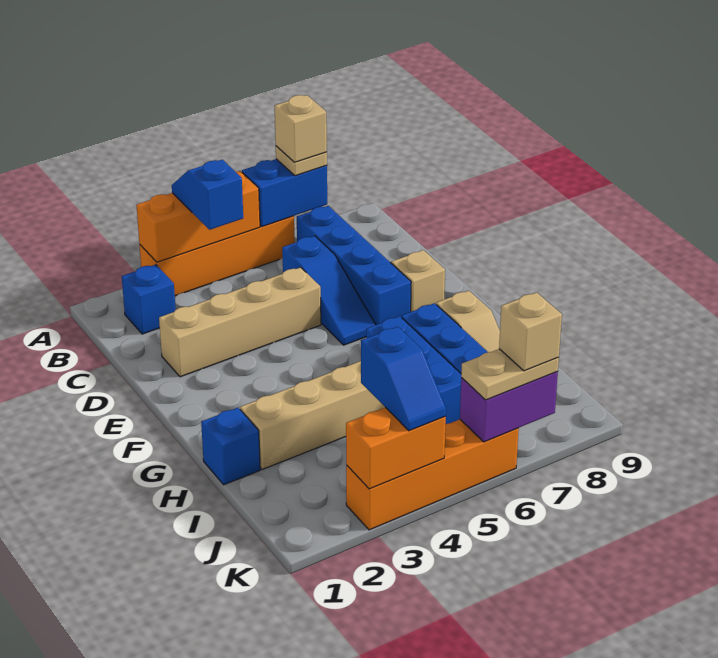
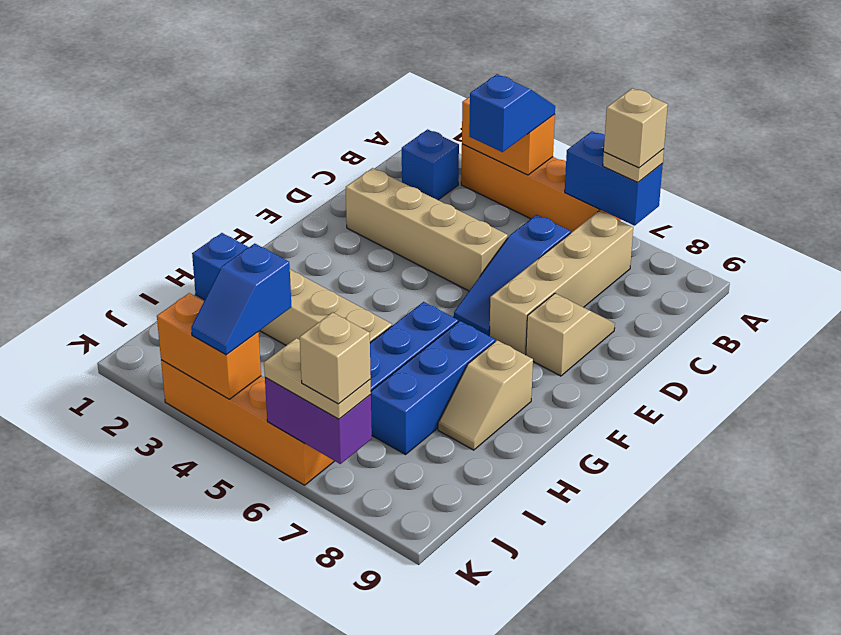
orange 1x3 brick [136,171,260,262] -> orange 1x2 brick [462,97,555,175]
blue 1x4 brick [297,206,411,325] -> tan 1x4 brick [489,211,633,355]

